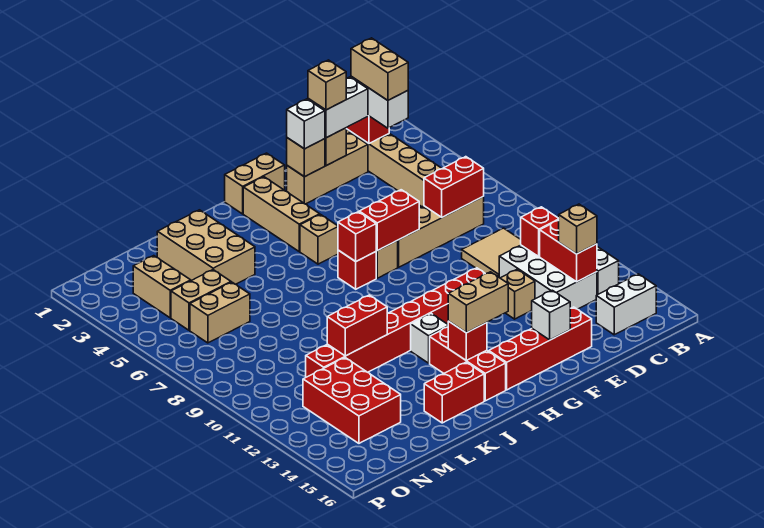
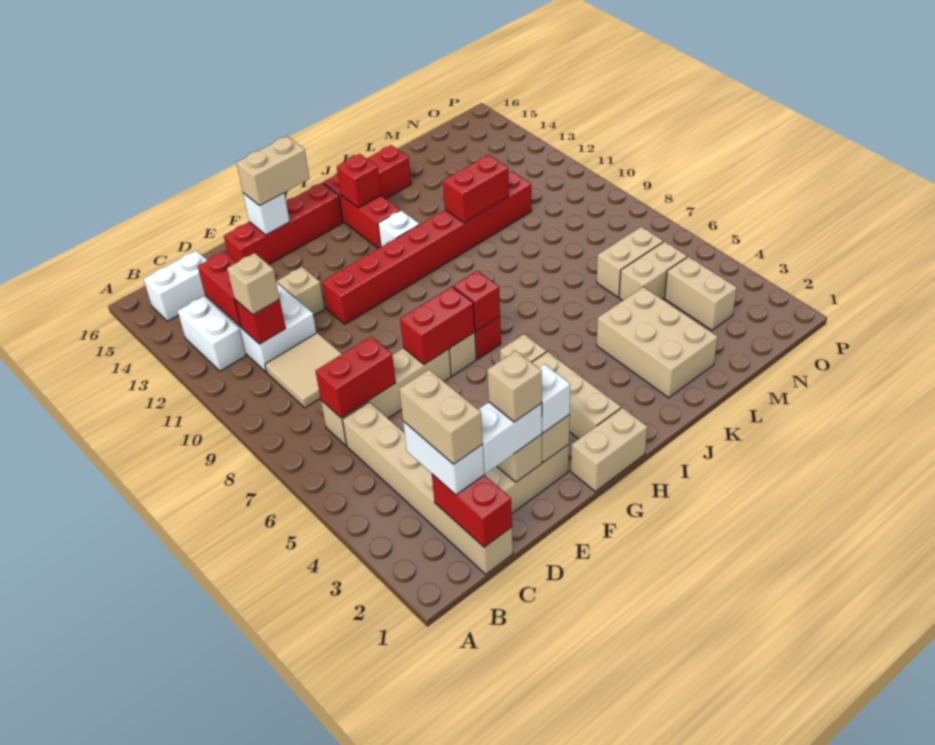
tan 1x1 brick [558,204,597,254] -> tan 1x1 brick moved to [227,253,280,315]
tan 1x2 brick [448,272,508,333] -> tan 1x2 brick moved to [236,136,310,206]
red 2x3 brick [303,358,401,443] -> none

